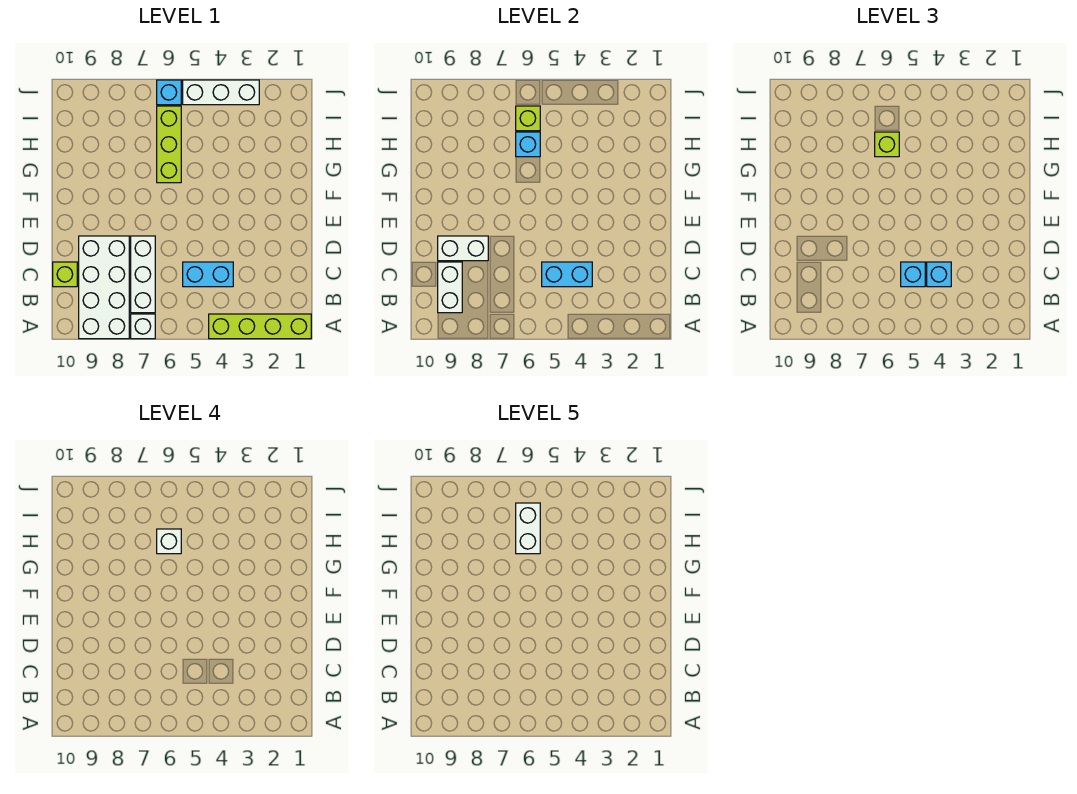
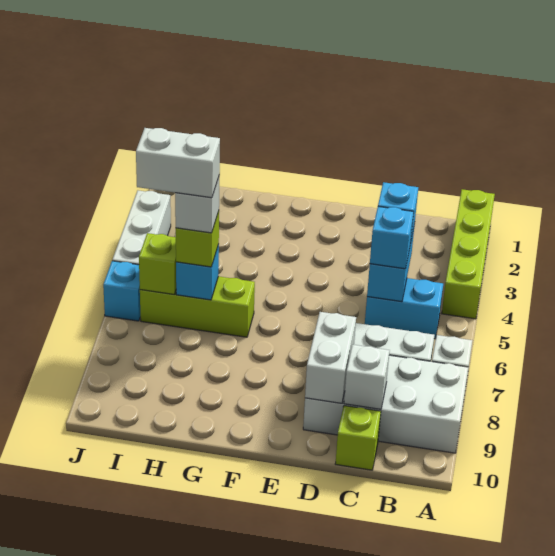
white 1x2 brick [438,262,462,313] -> white 1x1 brick [344,345,390,409]
cyan 1x2 brick [183,262,233,287] -> cyan 1x2 brick turned to [365,278,443,339]

